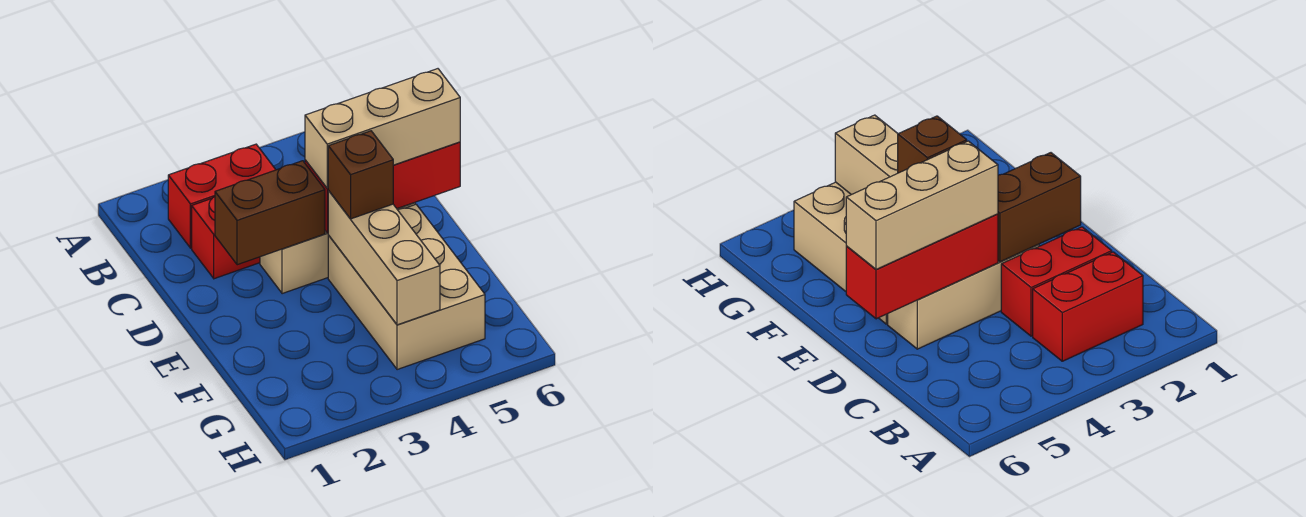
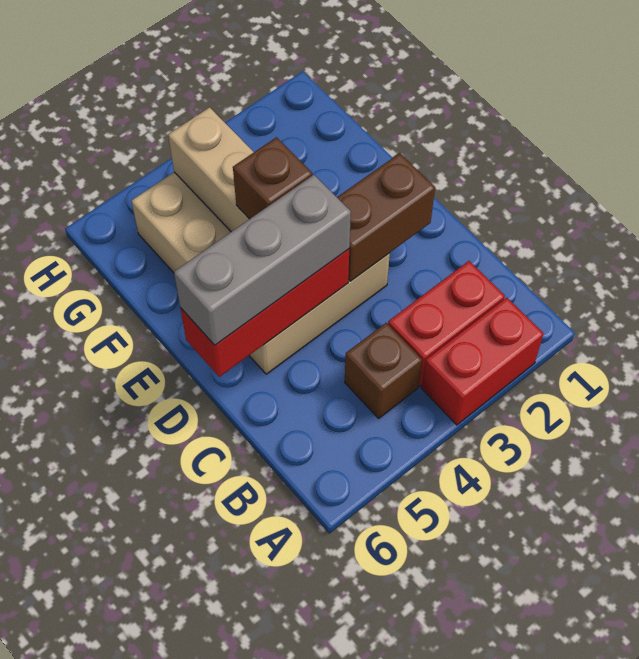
none -> brown 1x1 brick [345,323,422,418]
red 1x2 brick [192,197,260,279] -> red 1x2 brick moved to [422,298,544,425]
tan 1x3 brick [305,69,460,188] -> grey 1x3 brick [174,175,351,345]

